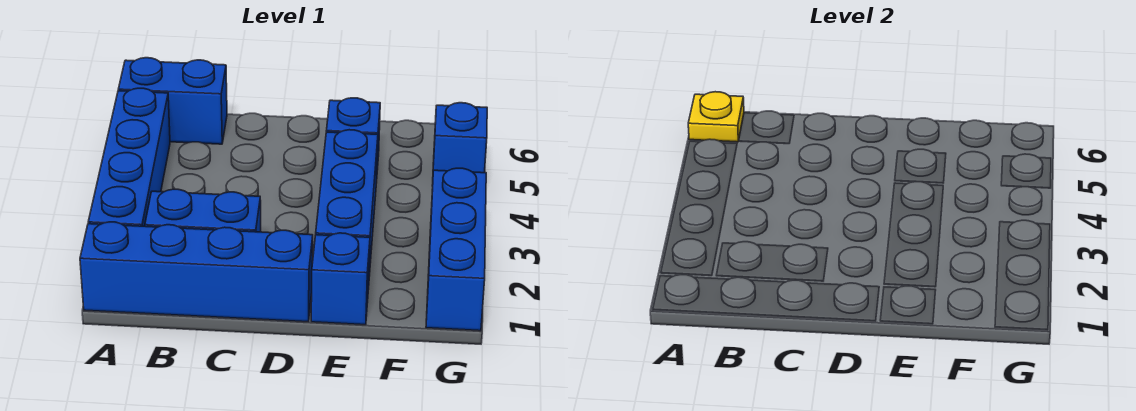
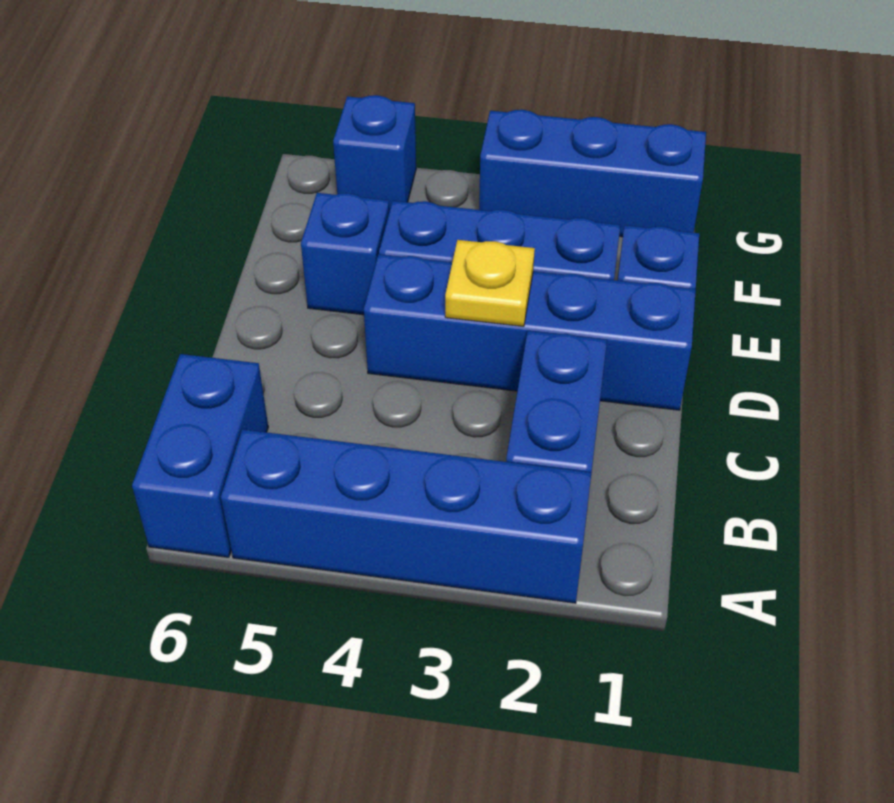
blue 1x4 brick [80,222,313,322] -> blue 1x4 brick turned to [364,254,696,410]
yellow 1x1 plate [688,92,744,142] -> yellow 1x1 plate moved to [445,240,535,326]

